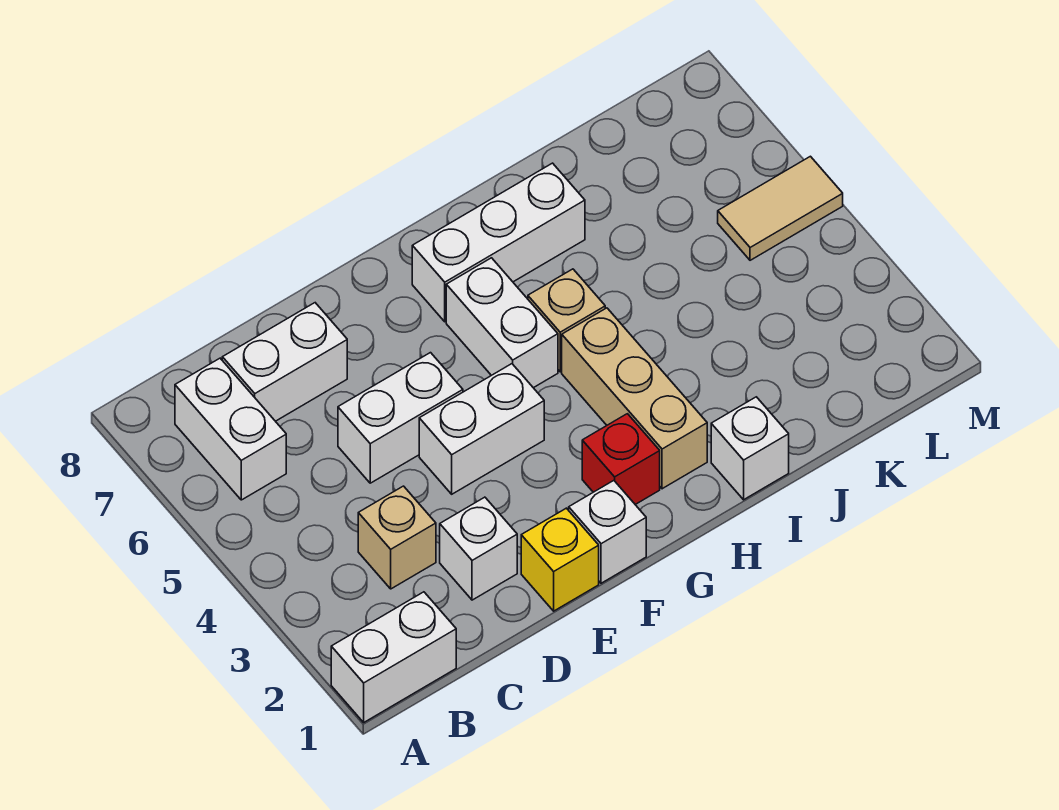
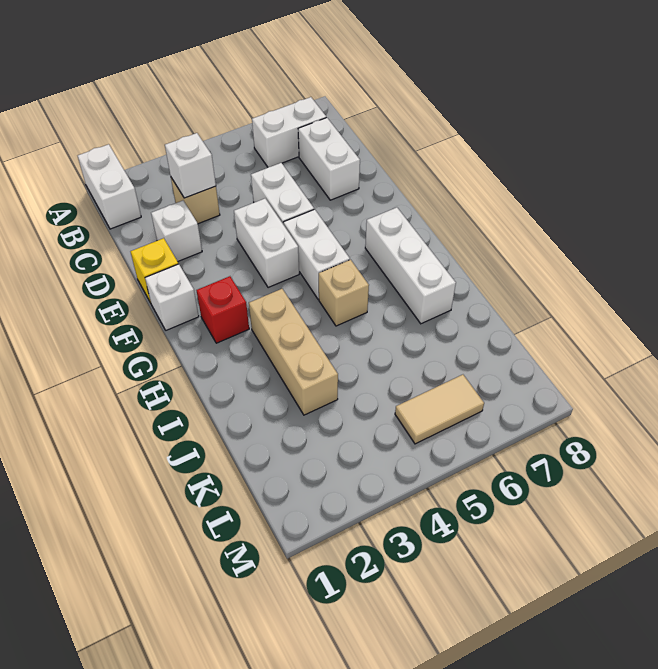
white 1x2 brick [446,258,558,388] -> white 1x2 brick turned to [284,209,350,299]
tan 1x3 brick [562,308,707,489] -> tan 1x3 brick turned to [249,289,338,415]
white 1x1 brick [711,397,789,500] -> white 1x1 brick moved to [165,133,216,198]
tan 1x2 tile [718,156,843,260] -> tan 1x2 tile turned to [395,375,484,444]

